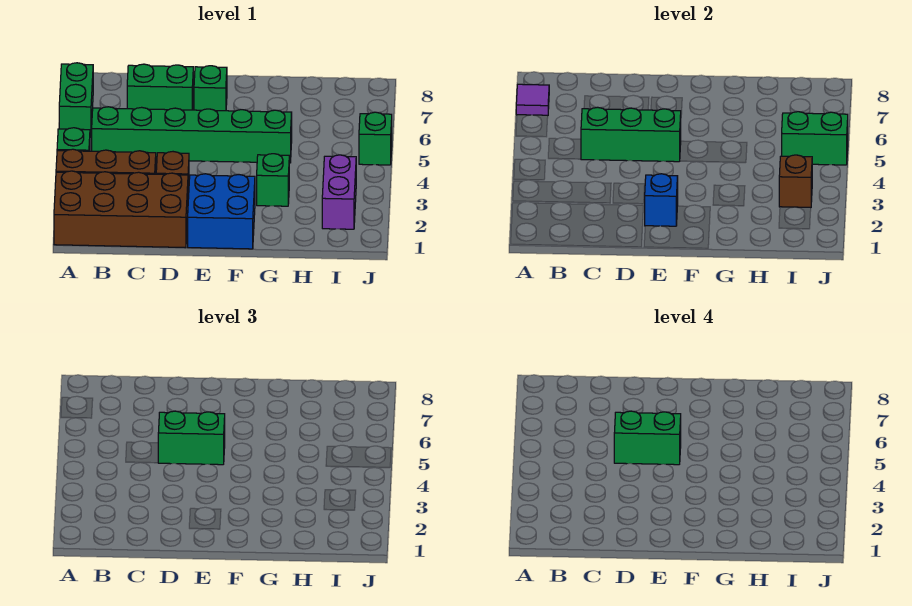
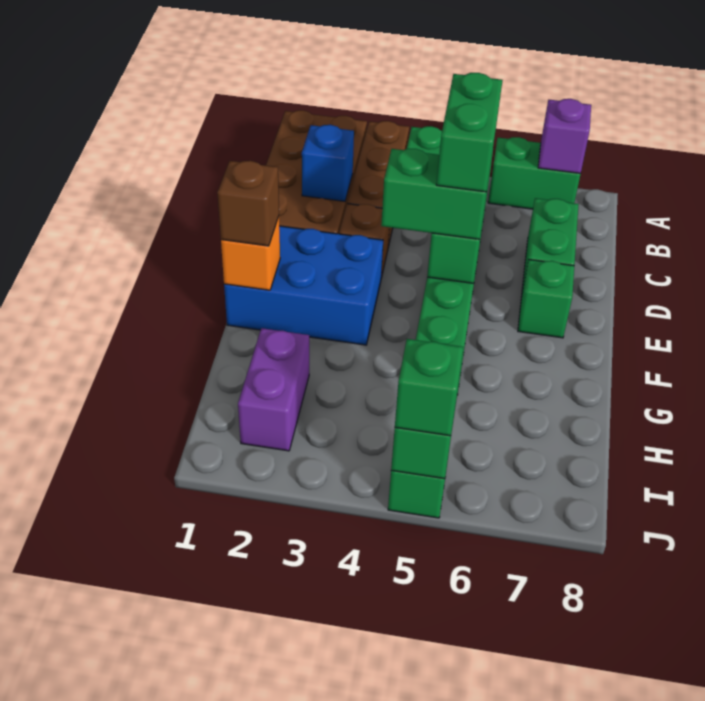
purple 1x1 tile [516,84,549,115] -> purple 1x1 brick [538,99,591,173]
green 1x2 brick [158,411,225,465] -> green 1x2 brick turned to [381,149,489,239]
blue 2x2 brick [188,174,255,249] -> blue 2x3 brick [224,226,383,345]
blue 1x1 brick [645,174,678,226] -> blue 1x1 brick moved to [302,125,354,201]
none -> orange 1x1 brick [221,216,280,290]
green 1x1 brick [257,154,289,206] -> green 1x1 brick moved to [395,339,463,436]
purple 1x2 brick [322,155,356,229] -> purple 1x2 brick turned to [238,328,309,451]
brown 1x1 brick [779,155,812,207] -> brown 1x1 brick moved to [217,161,279,246]

